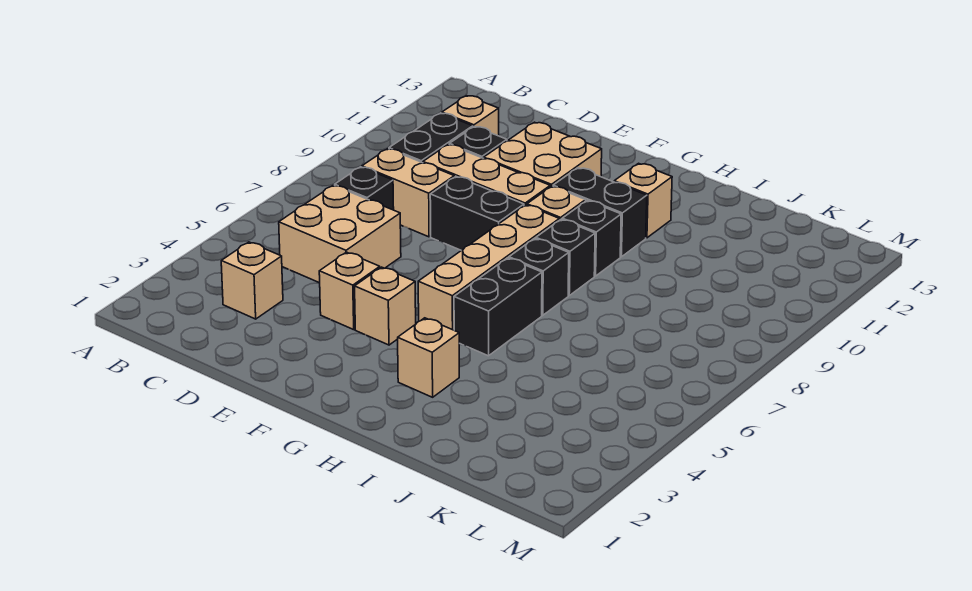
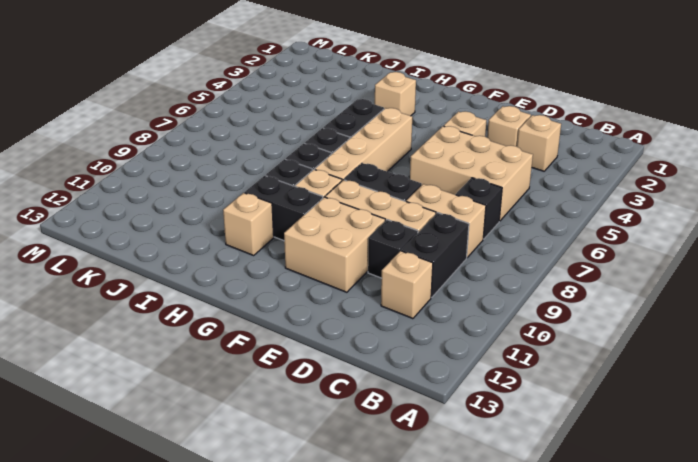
tan 2x2 brick [279,185,401,283] -> tan 2x3 brick [410,126,533,221]
tan 1x1 brick [355,267,416,345] -> tan 1x1 brick moved to [487,106,531,147]

